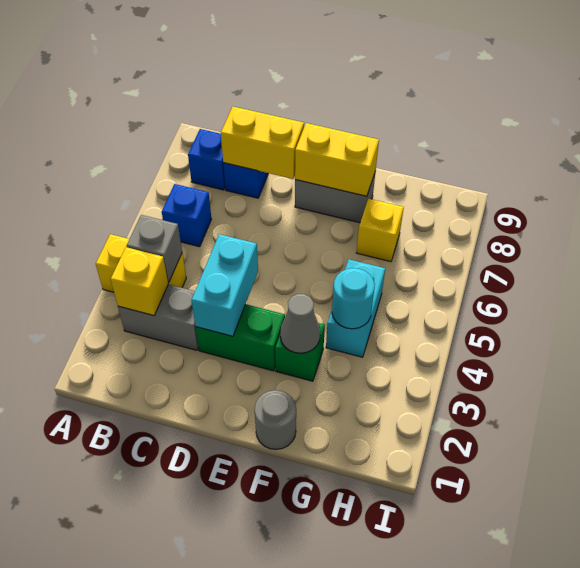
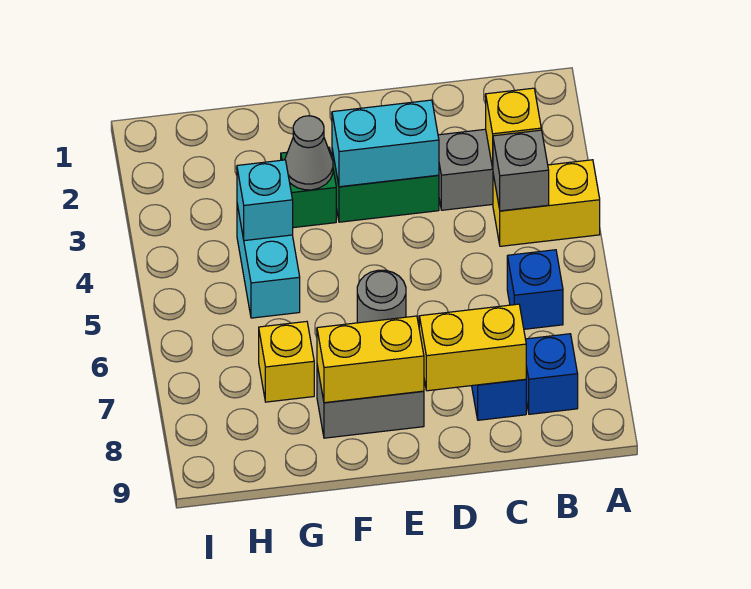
cyan 1x2 brick [192,234,258,336] -> cyan 1x2 brick turned to [332,100,439,187]
grey 1x1 round brick [255,390,296,449] -> grey 1x1 round brick moved to [357,270,406,323]
cyan 1x1 round brick [332,268,375,329] -> cyan 1x1 brick [237,160,293,241]

